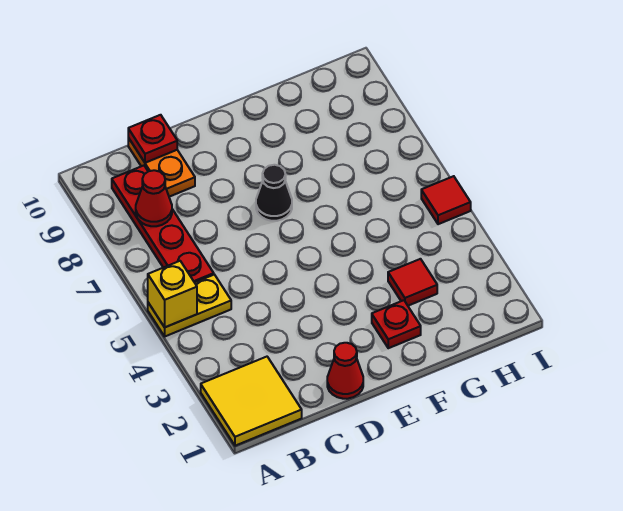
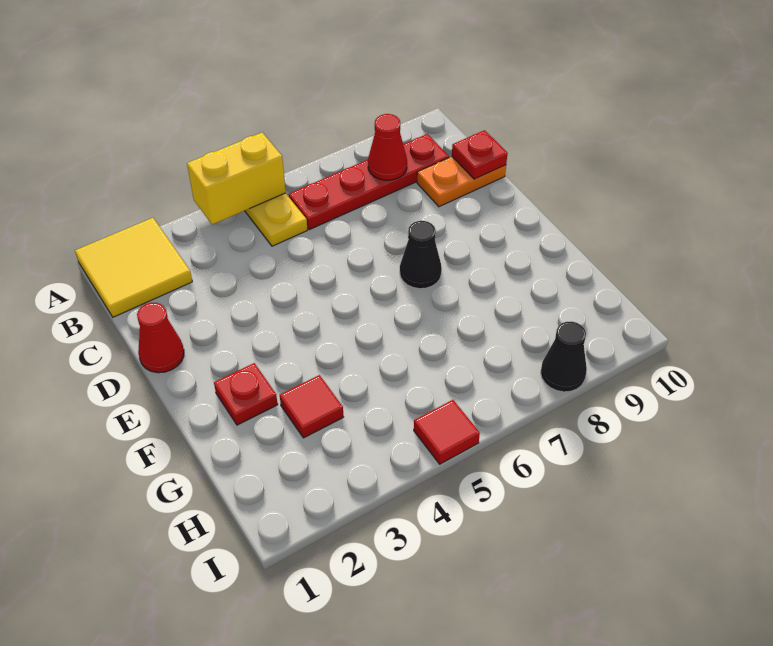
yellow 1x1 brick [148,261,197,327] -> yellow 1x2 brick [187,132,286,225]
none -> black 1x1 cone [541,322,587,392]

